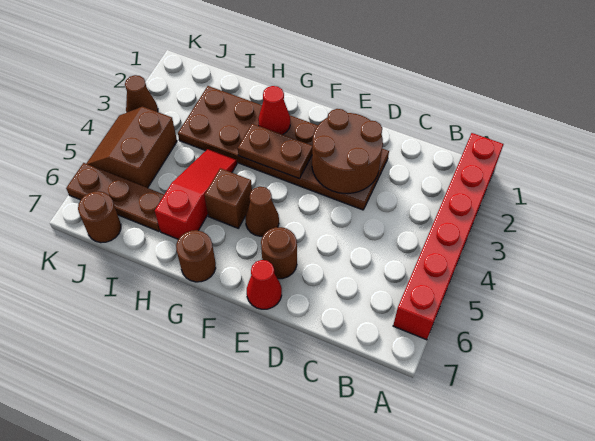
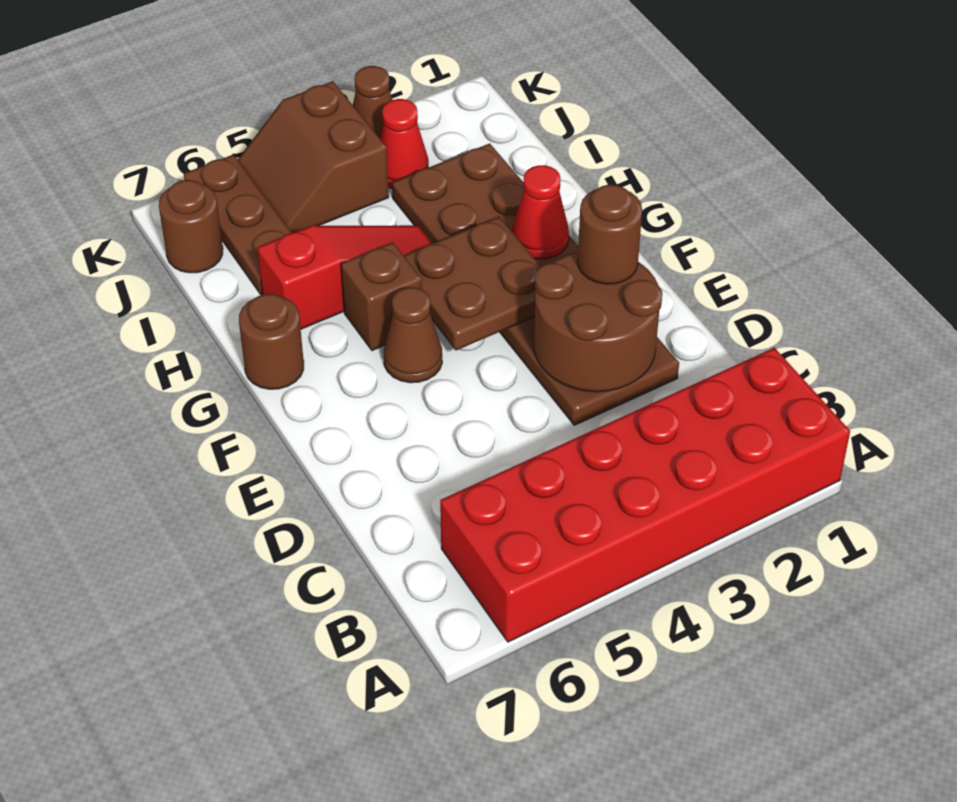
red 1x6 brick [393,133,504,340] -> red 2x6 brick [440,348,850,642]
brown 1x1 round brick [261,227,297,279] -> brown 1x1 round brick moved to [578,185,642,284]
red 1x1 cone [247,260,282,309] -> red 1x1 cone moved to [380,99,429,188]
brown 1x2 plate [238,124,312,178] -> brown 2x2 plate [403,216,541,350]
brown 2x2 slope [86,107,177,188] -> brown 2x2 slope turned to [238,81,389,233]

